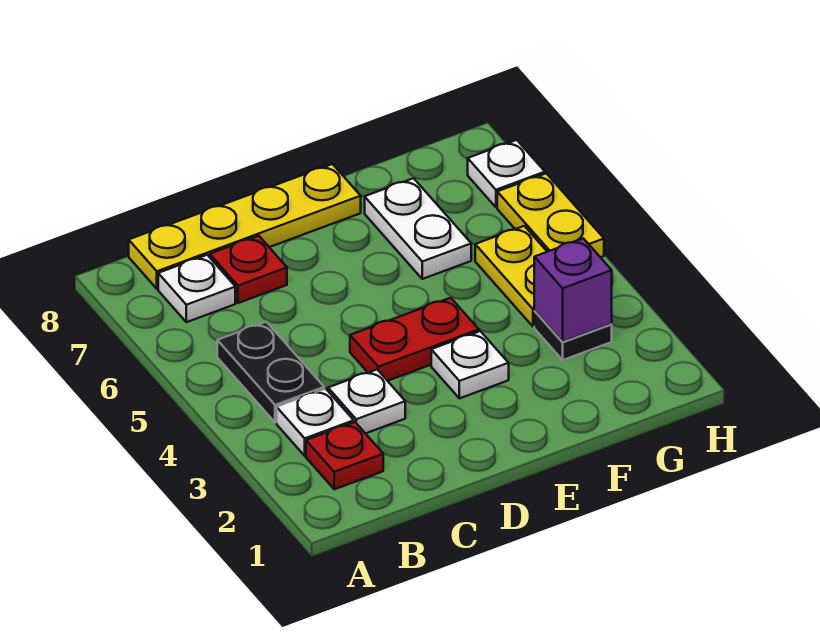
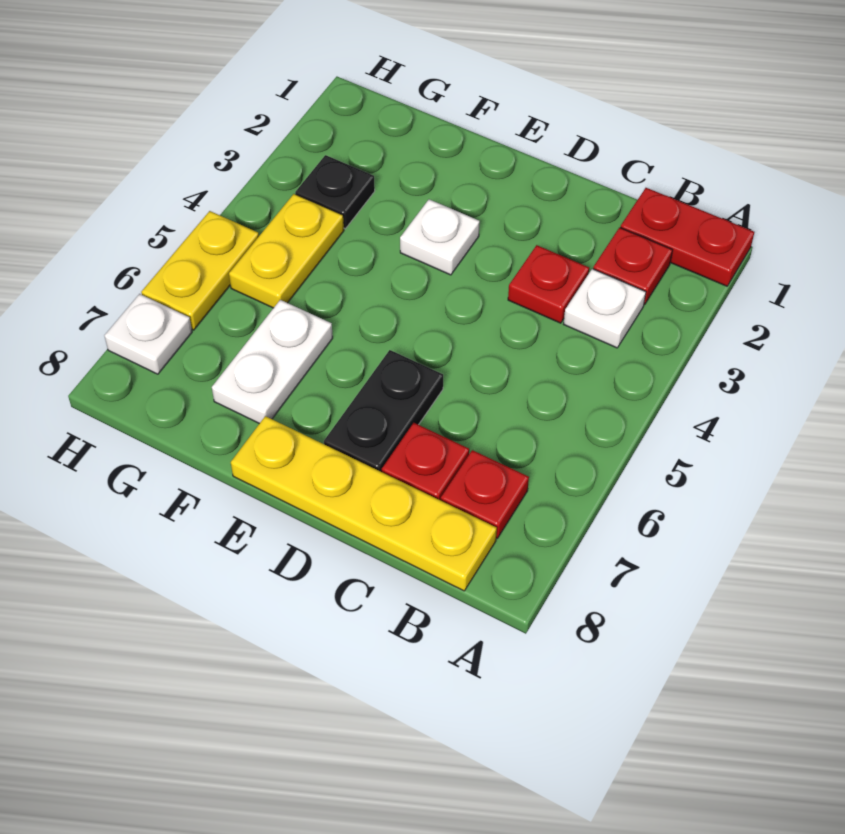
black 1x2 plate [217,322,324,423] -> black 1x2 plate moved to [324,350,443,472]
white 1x1 plate [158,255,235,322] -> red 1x1 plate [441,450,529,538]
white 1x1 plate [328,370,405,434] -> red 1x1 plate [508,245,589,323]
red 1x2 plate [350,298,479,381] -> red 1x2 plate moved to [620,188,754,286]
purple 1x1 brick [534,238,612,342] -> none

